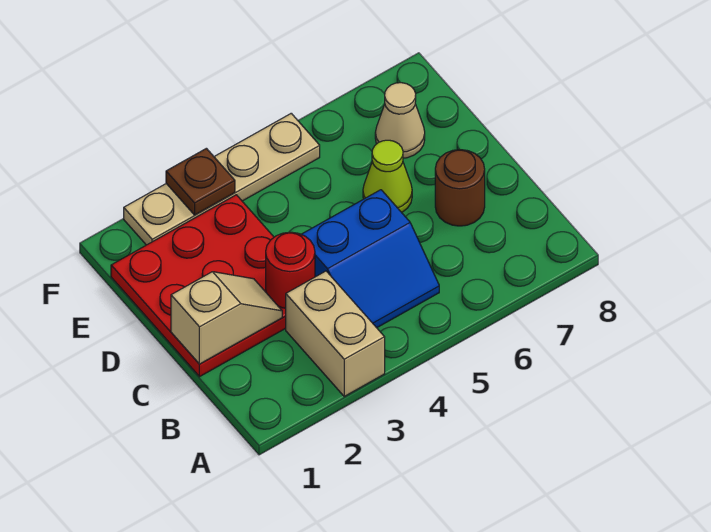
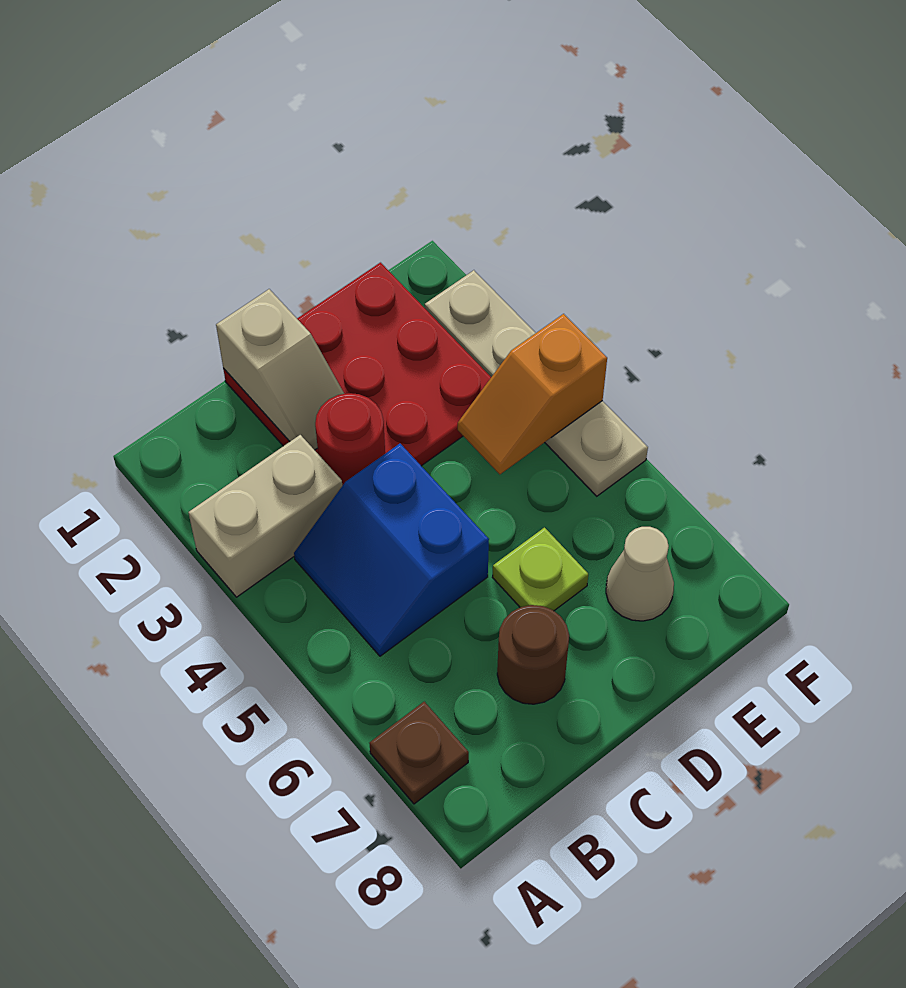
lime 1x1 cone [363,140,412,212] -> lime 1x1 plate [492,528,588,611]
none -> orange 1x2 slope [458,314,607,474]
brown 1x1 plate [166,148,235,215] -> brown 1x1 plate moved to [369,702,469,804]

